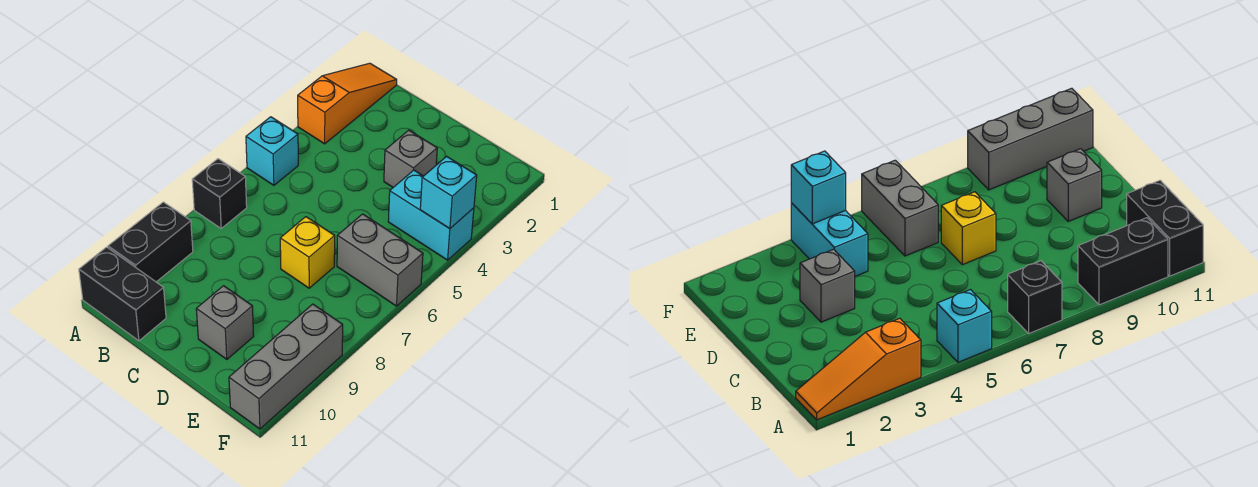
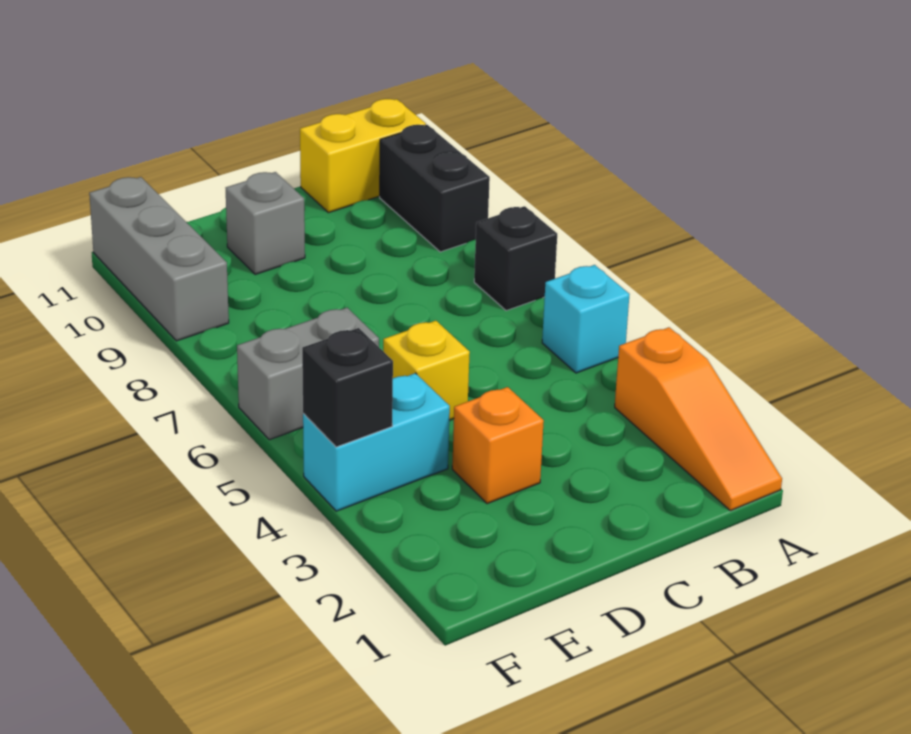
black 1x2 brick [79,247,166,341] -> yellow 1x2 brick [300,99,426,213]
grey 1x1 brick [384,130,437,187] -> orange 1x1 brick [452,387,544,504]
yellow 1x1 brick [280,217,335,288] -> yellow 1x1 brick moved to [383,321,470,420]
cyan 1x1 brick [420,156,477,228] -> black 1x1 brick [302,328,393,447]

